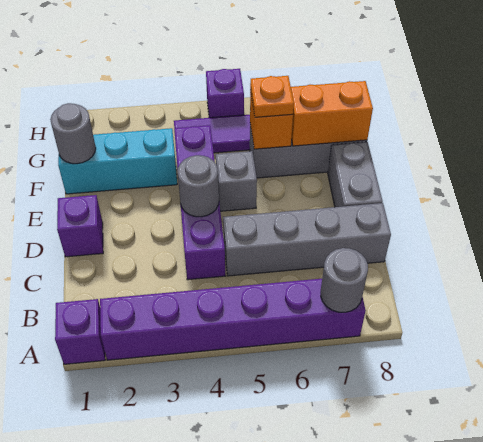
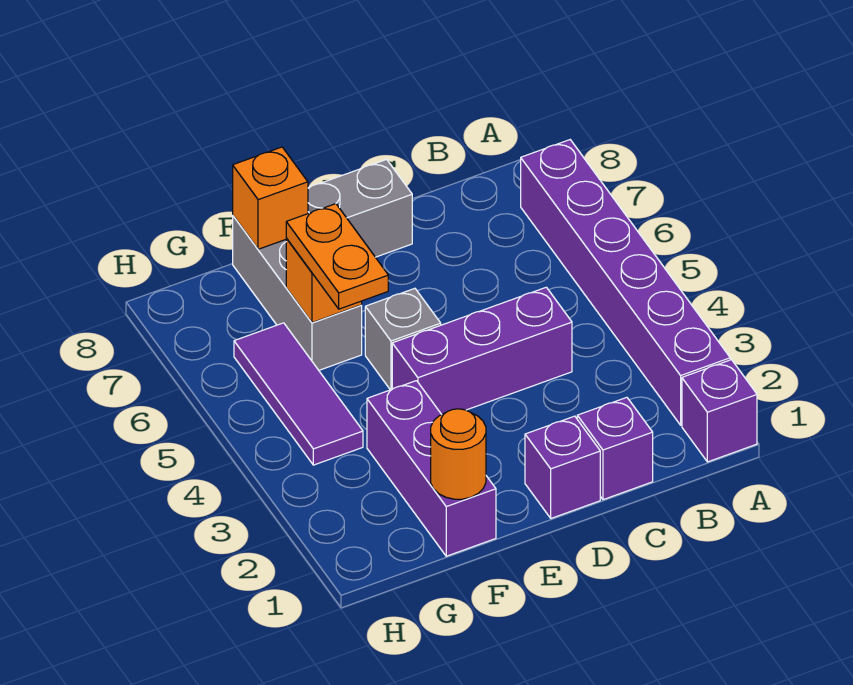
grey 1x1 round brick [321,248,368,312] -> none
purple 1x4 brick [174,125,225,280] -> purple 1x3 brick [392,287,572,414]
grey 1x4 brick [223,203,391,276] -> none
grey 1x1 round brick [178,155,219,217] -> none
cyan 1x3 brick [58,128,177,194] -> purple 1x3 brick [367,381,496,556]
grey 1x1 round brick [50,103,96,164] -> orange 1x1 round brick [431,409,486,499]
orange 1x1 plate [250,76,294,117] -> orange 1x2 plate [286,204,388,309]
orange 1x2 brick [291,81,373,146] -> orange 1x1 brick [233,147,308,249]
purple 1x1 brick [206,69,244,118] -> purple 1x1 brick moved to [577,397,653,500]

